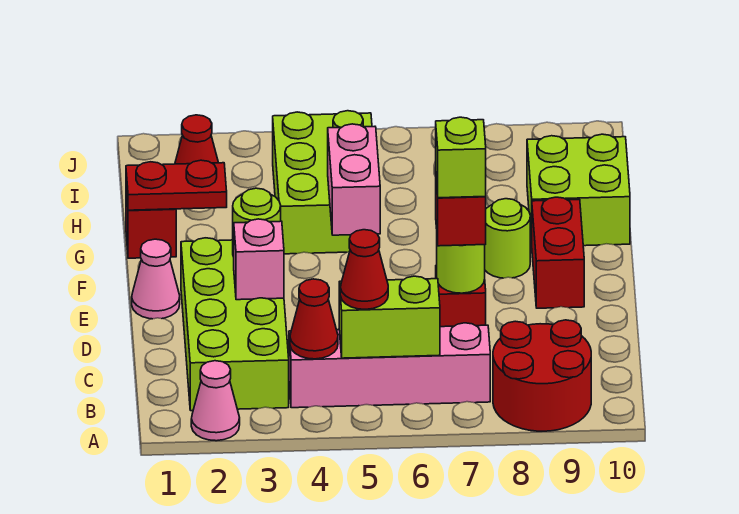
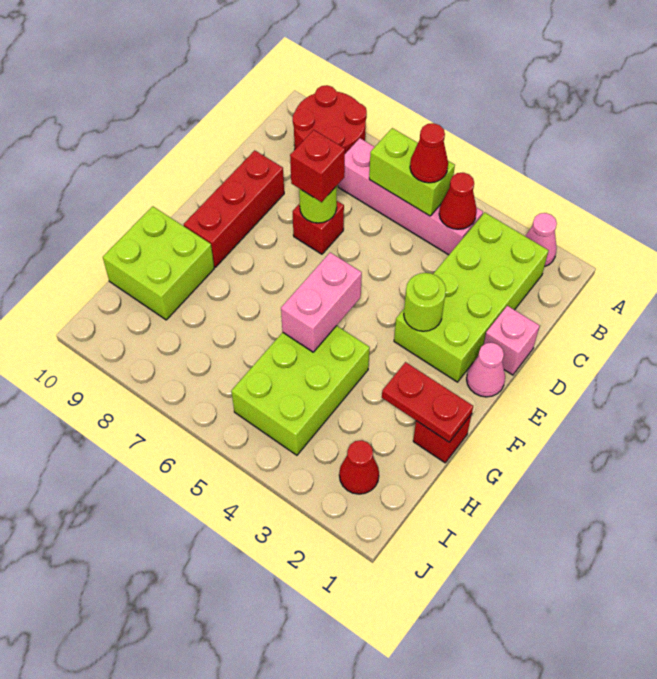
pink 1x1 brick [234,219,284,300] -> pink 1x1 brick moved to [484,306,540,375]
lime 1x1 brick [436,117,486,198] -> none
red 1x2 brick [532,197,584,308] -> red 1x3 brick [184,150,284,267]
lime 1x1 round brick [485,199,530,278] -> none

